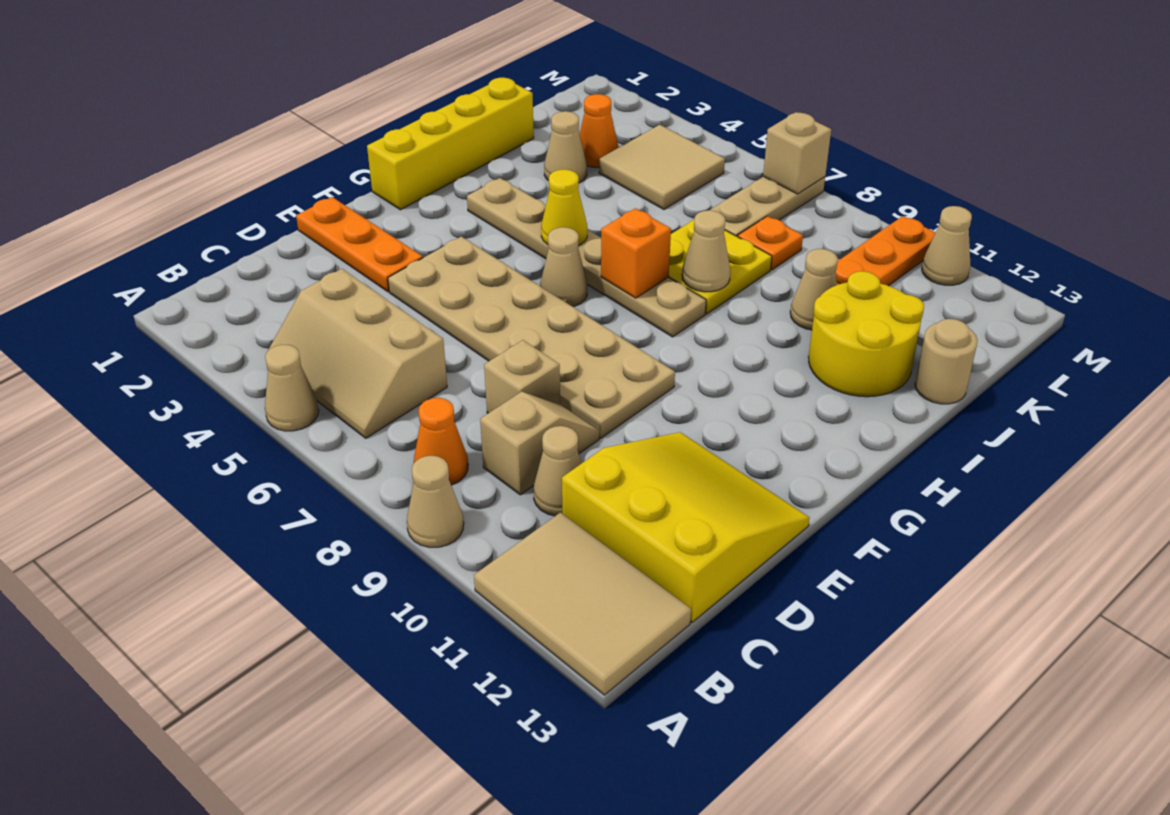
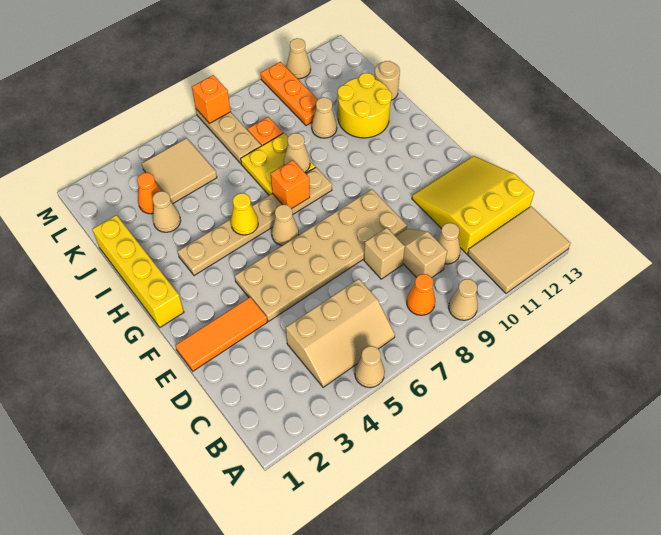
orange 1x3 plate [296,197,423,292] -> orange 1x3 tile [175,297,267,371]
tan 1x1 brick [763,112,831,194] -> orange 1x1 brick [192,75,231,123]

